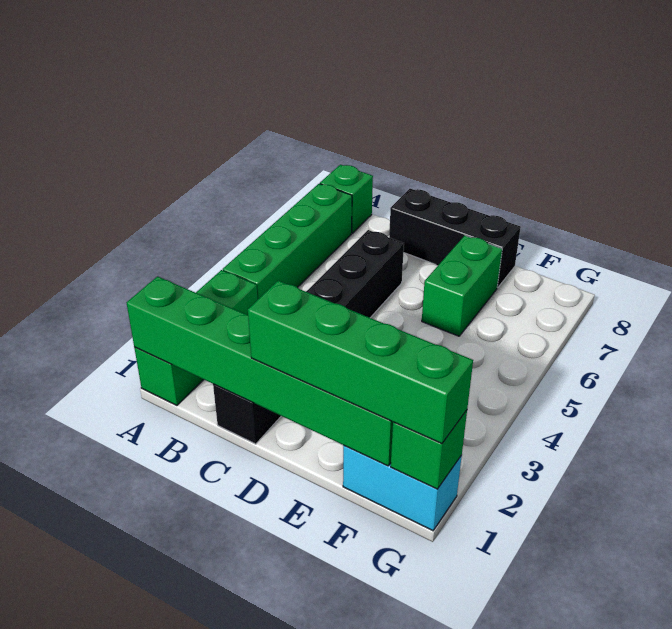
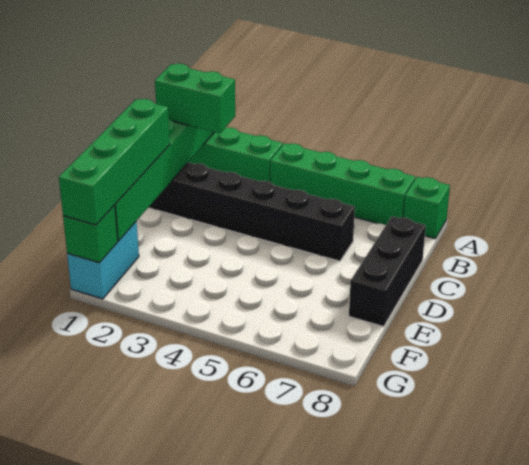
green 1x2 brick [422,236,502,336] -> green 1x2 brick moved to [155,64,235,133]

